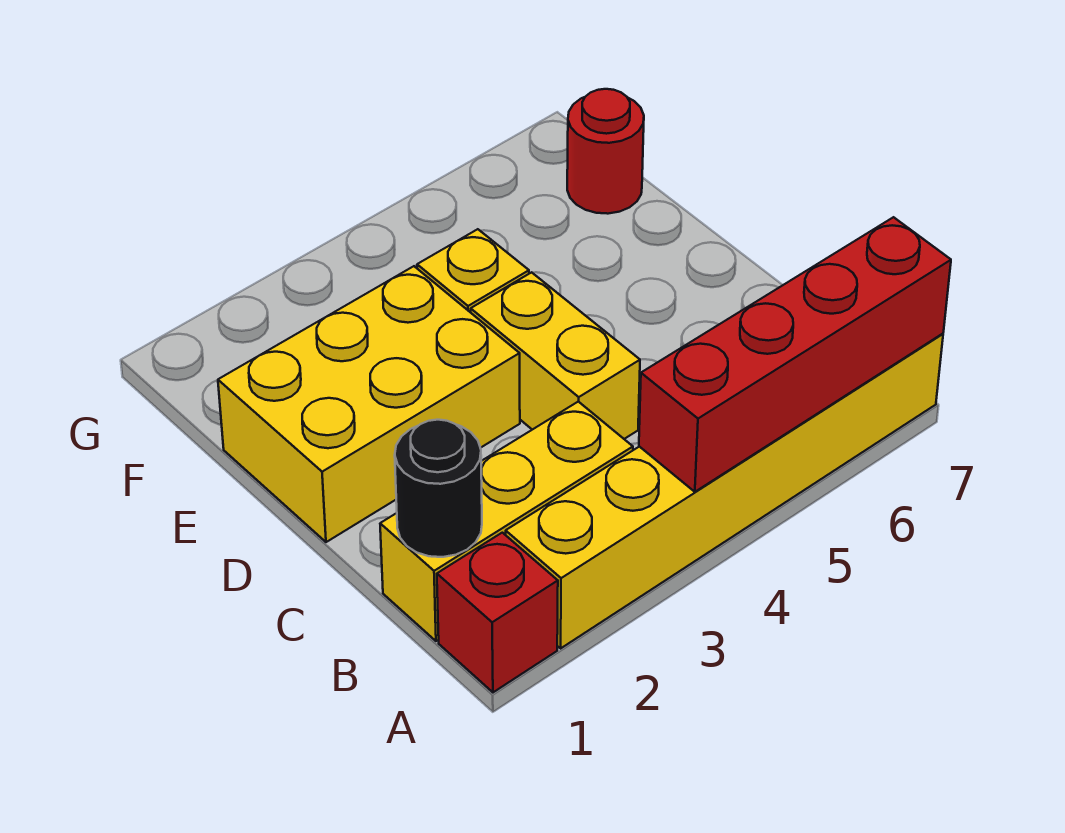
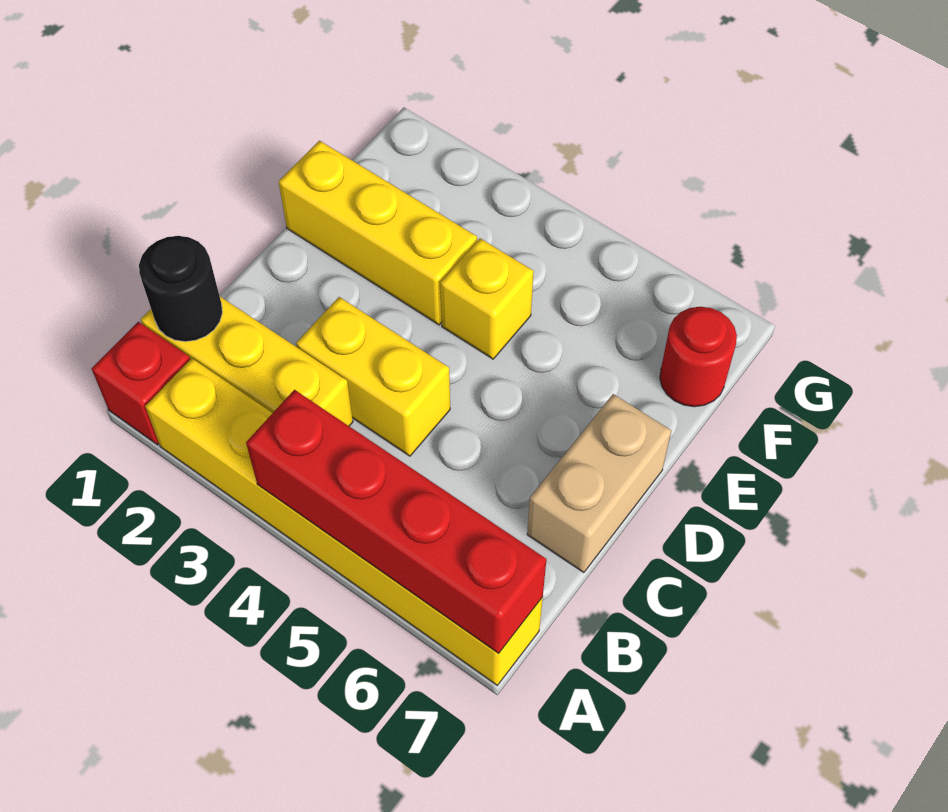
yellow 1x2 brick [471,272,640,439] -> yellow 1x2 brick turned to [296,297,450,456]
none -> tan 1x2 brick [527,394,671,573]
yellow 2x3 brick [218,266,520,542] -> yellow 1x3 brick [279,141,477,325]

